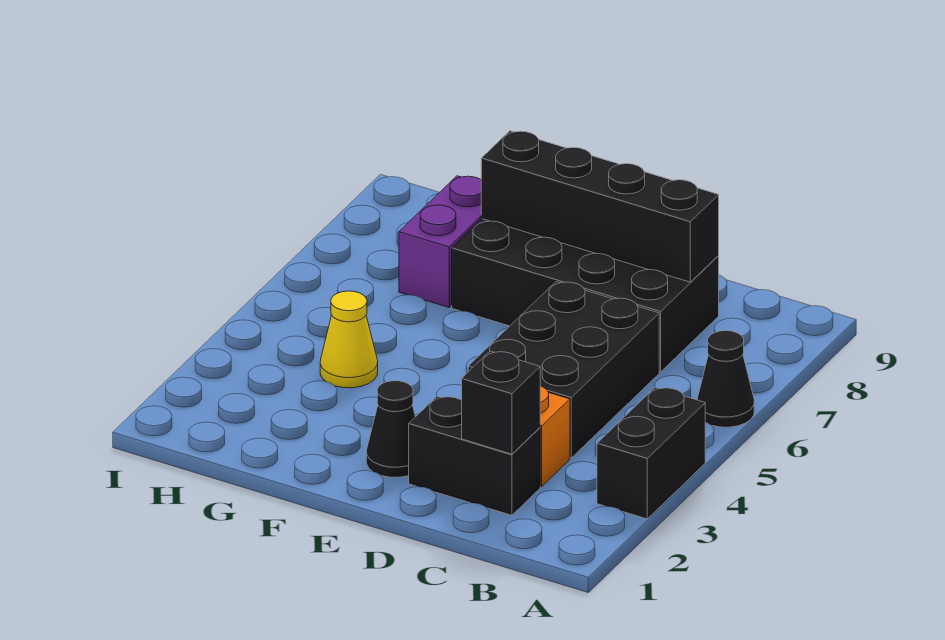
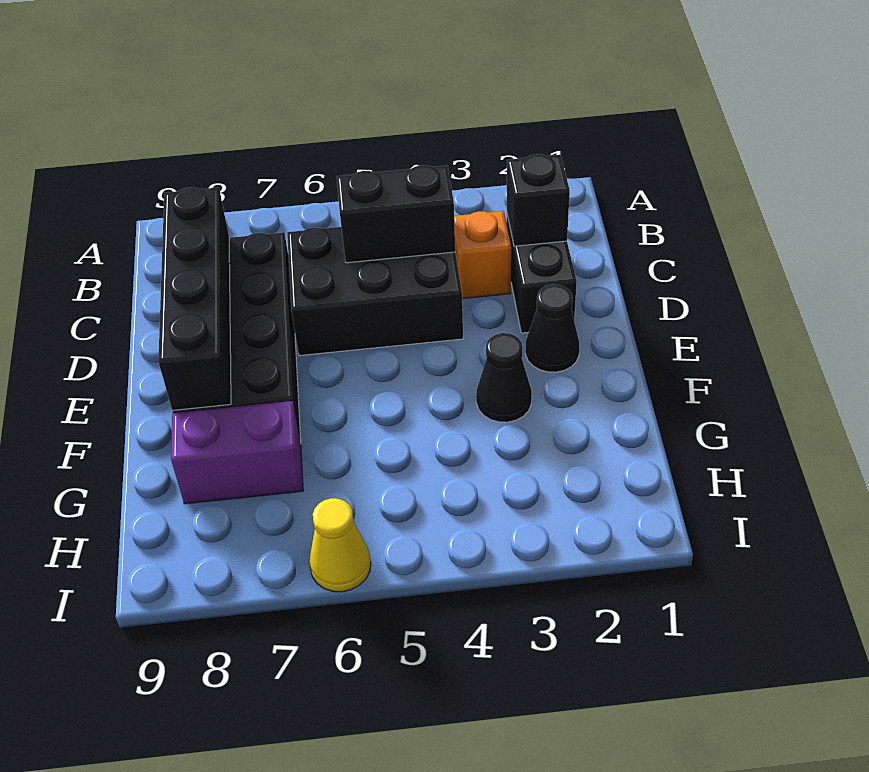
black 1x2 brick [597,387,705,519] -> black 1x2 brick moved to [337,165,455,263]
black 1x1 cone [697,331,754,427] -> black 1x1 cone moved to [476,333,532,422]
yellow 1x1 cone [320,291,378,388] -> yellow 1x1 cone moved to [309,498,371,592]

